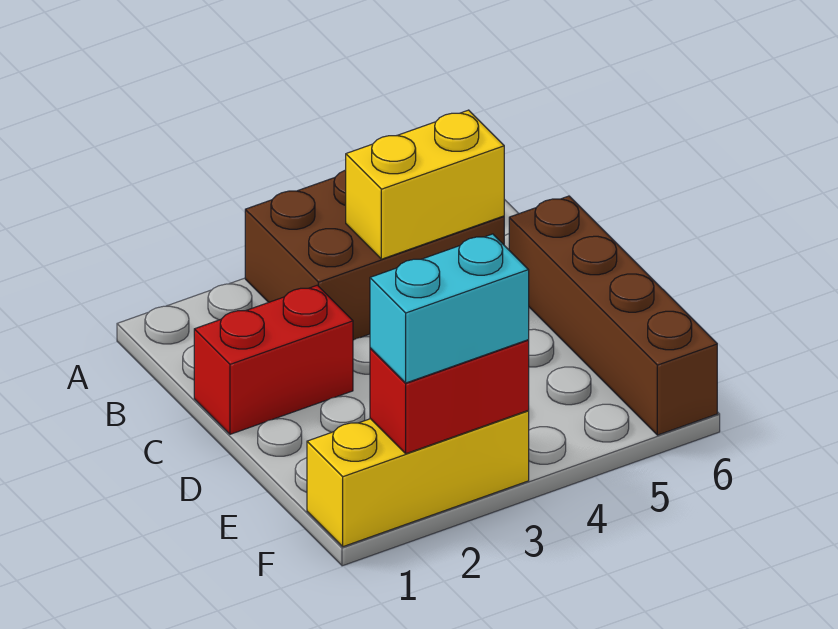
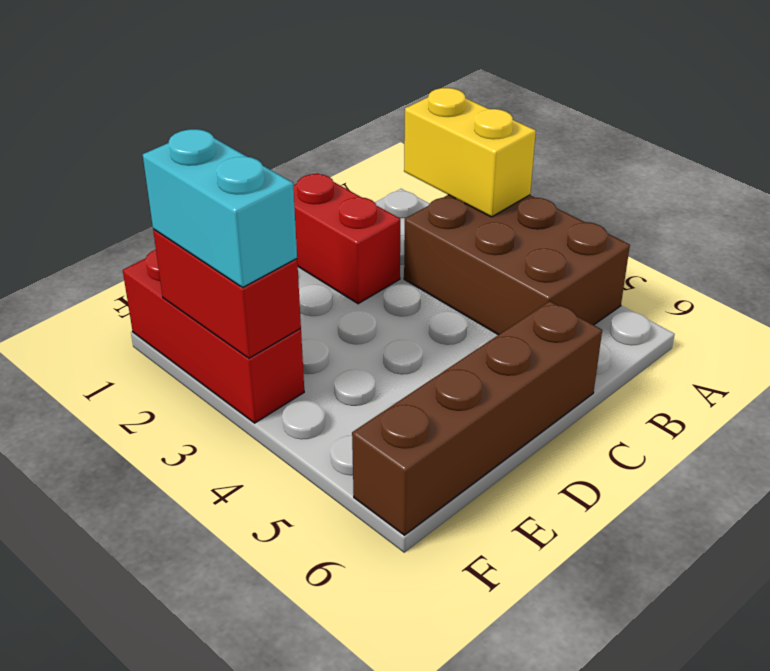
yellow 1x2 brick [346,110,504,259] -> yellow 1x2 brick moved to [404,88,536,217]
yellow 1x3 brick [307,411,529,547] -> red 1x3 brick [123,250,304,423]

